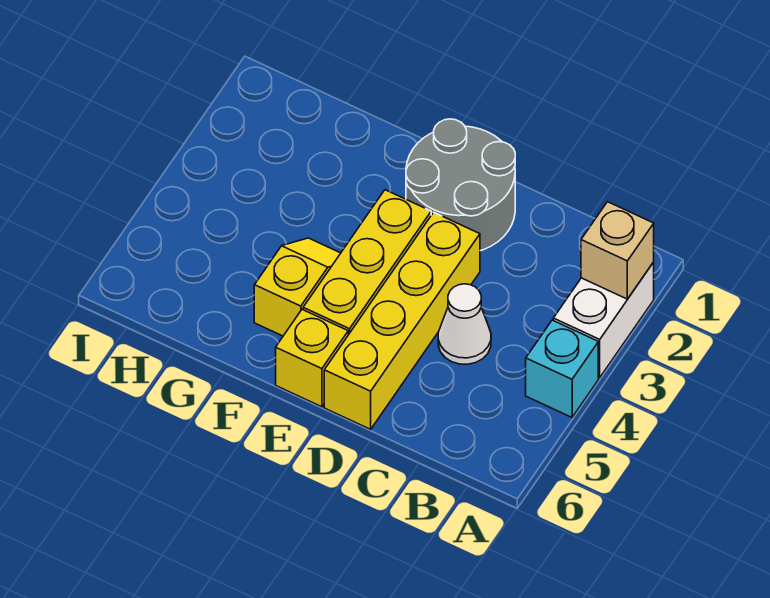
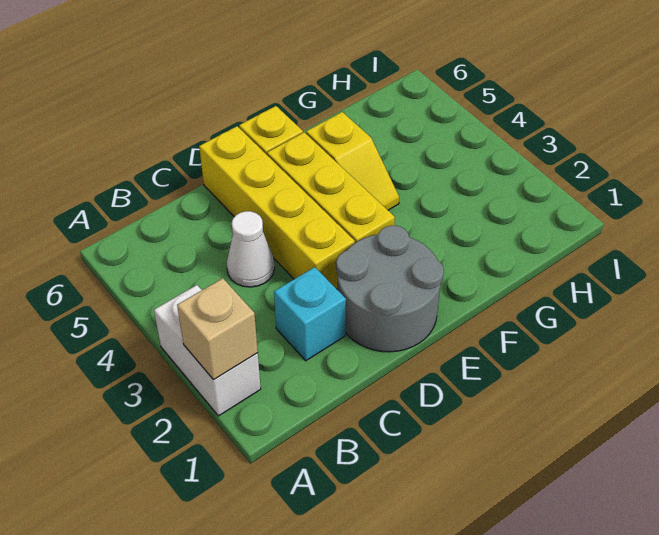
cyan 1x1 brick [526,320,598,417] -> cyan 1x1 brick moved to [274,267,346,361]

